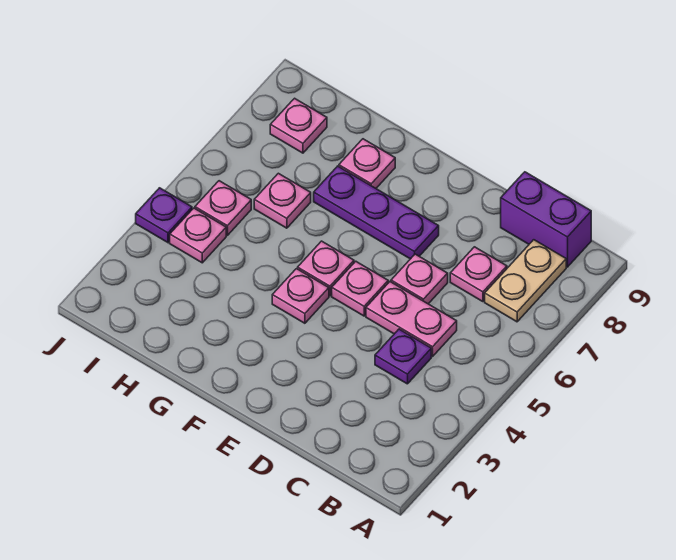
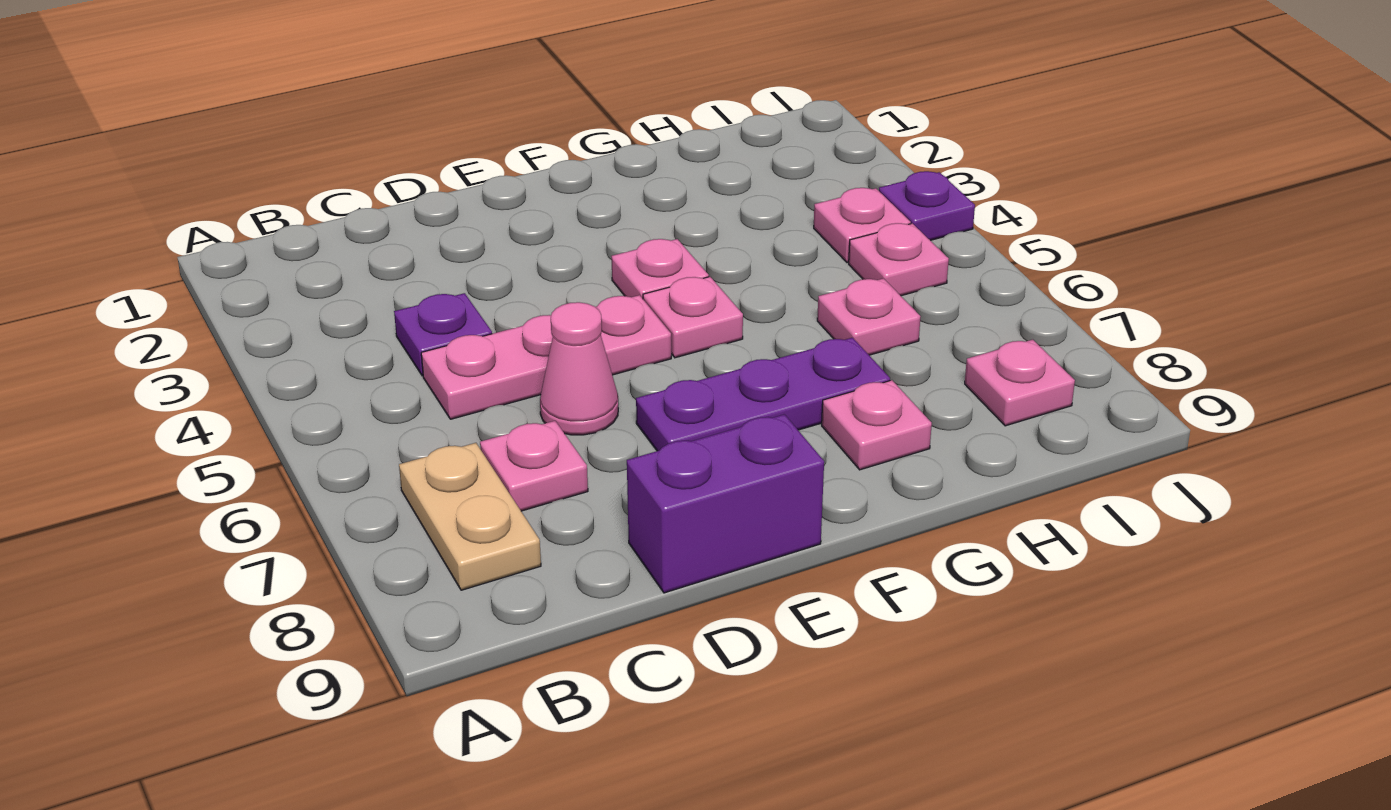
purple 1x2 brick [501,172,591,267] -> purple 1x2 brick moved to [627,414,824,593]
pink 1x1 plate [391,254,448,304] -> pink 1x1 cone [540,302,618,435]

